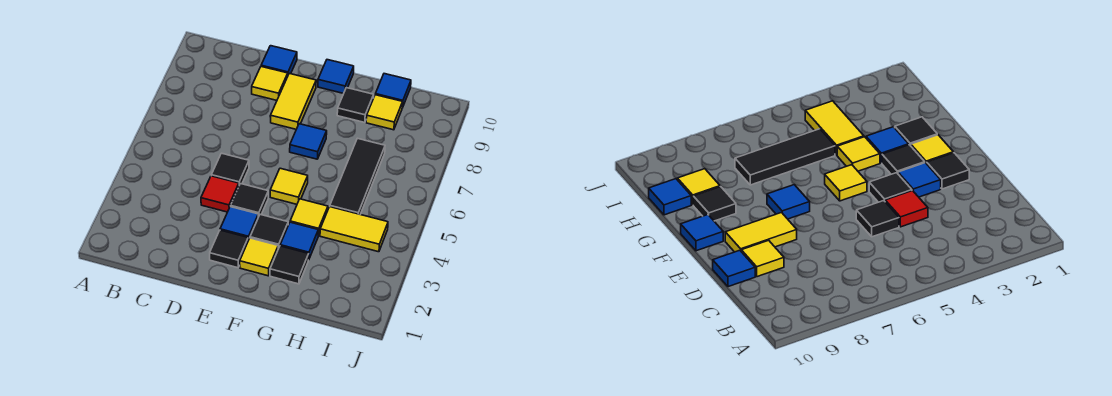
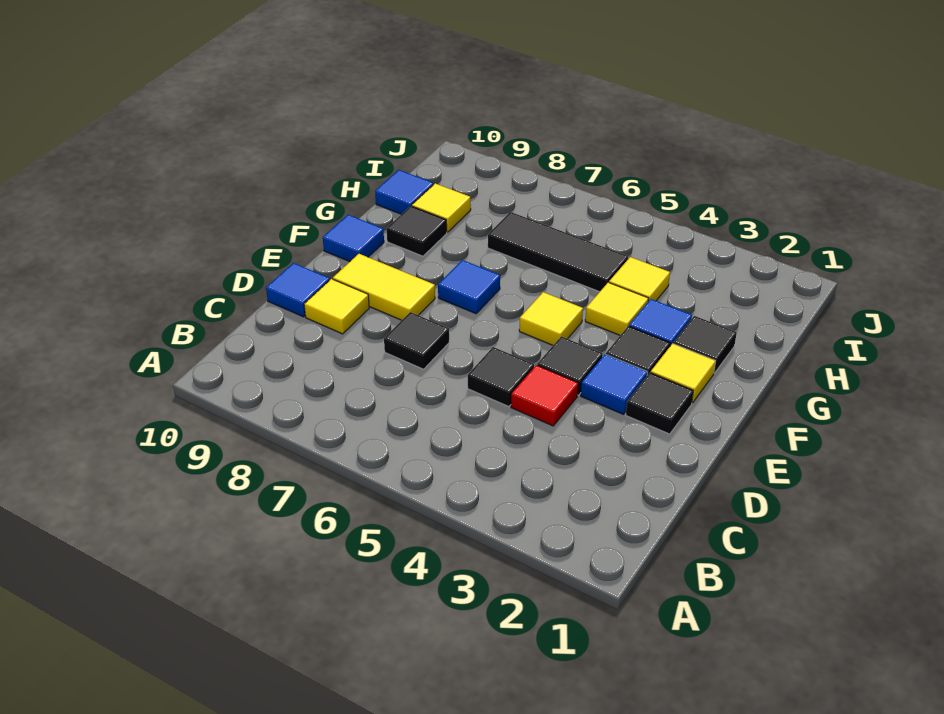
none -> black 1x1 tile [384,312,449,369]
yellow 1x2 tile [320,207,388,252] -> yellow 1x1 tile [609,257,670,301]

